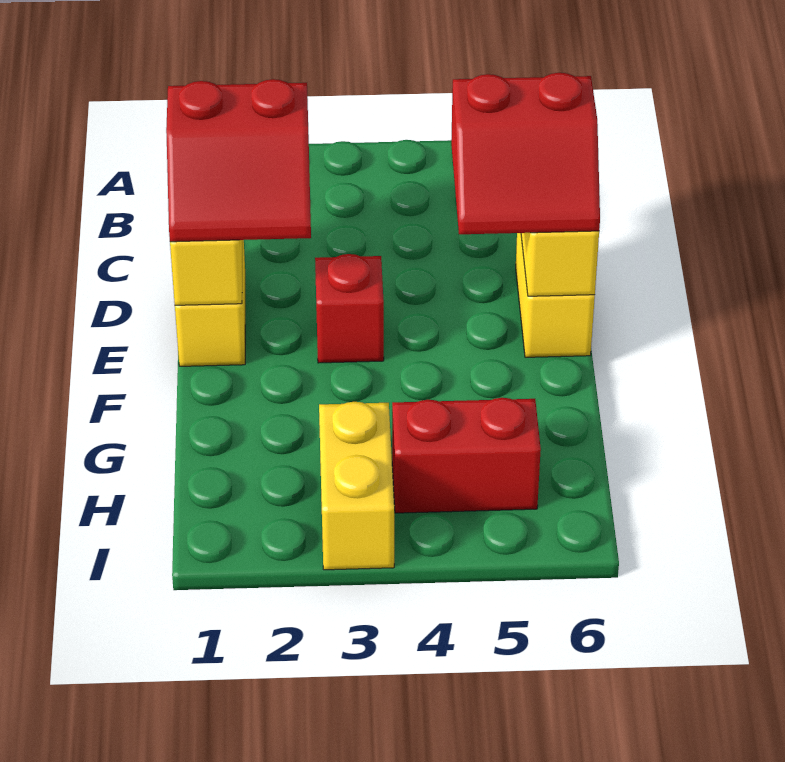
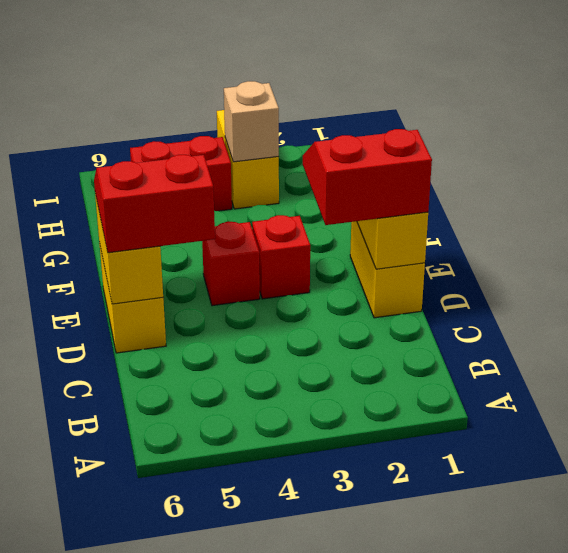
none -> red 1x1 brick [202,222,260,306]
none -> tan 1x1 brick [224,81,279,162]

